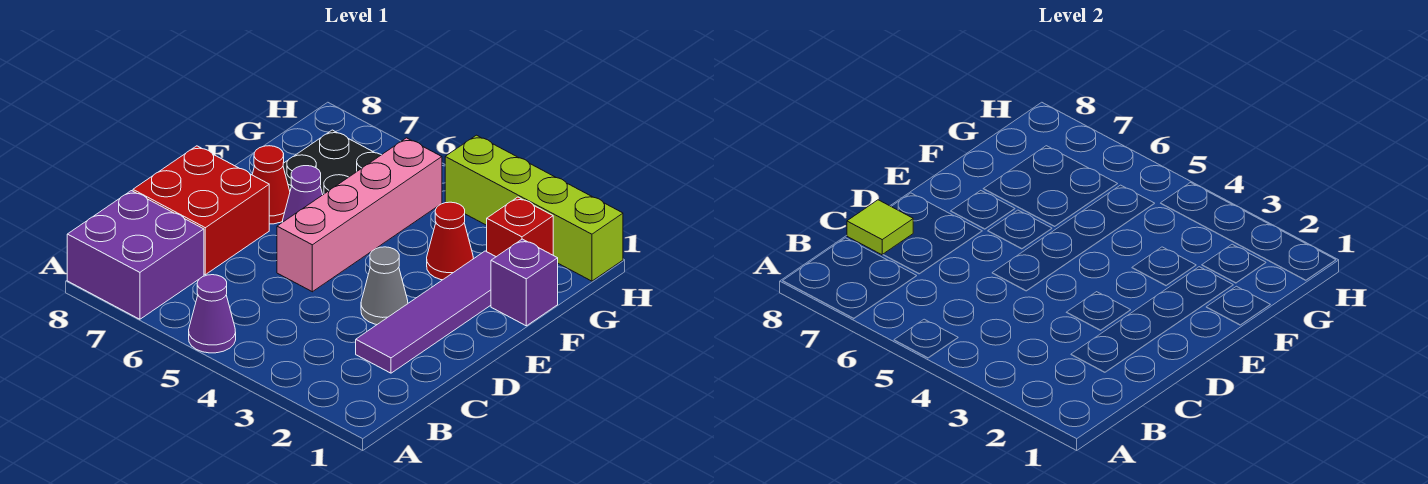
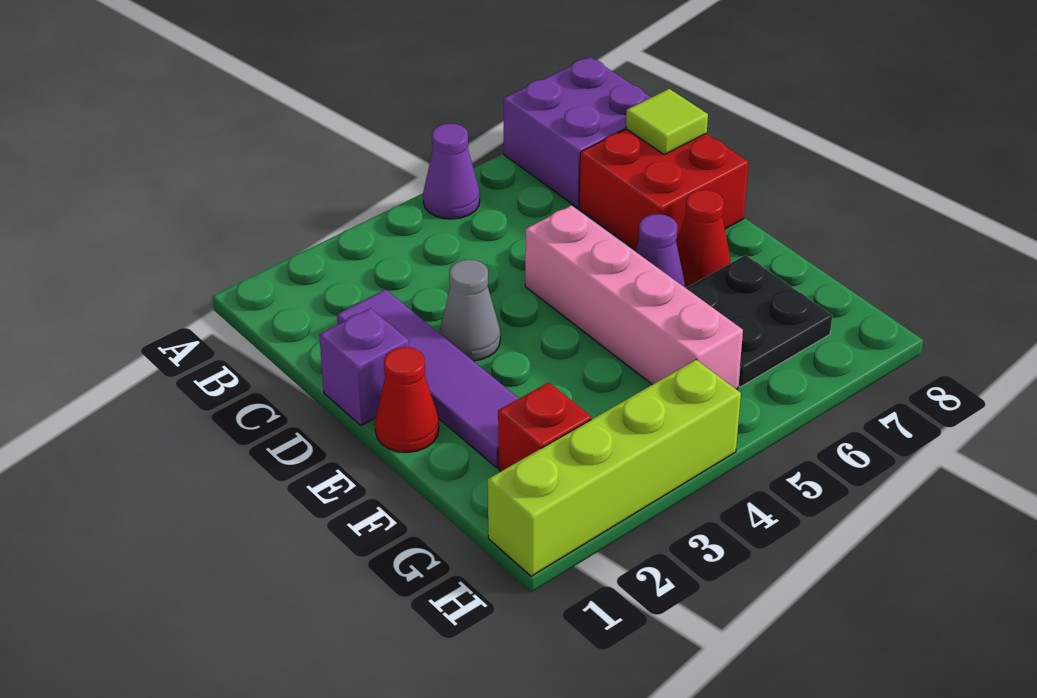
purple 1x1 brick [491,239,558,326] -> purple 1x1 brick moved to [319,308,409,426]
red 1x1 cone [427,202,473,280] -> red 1x1 cone moved to [375,347,439,452]

